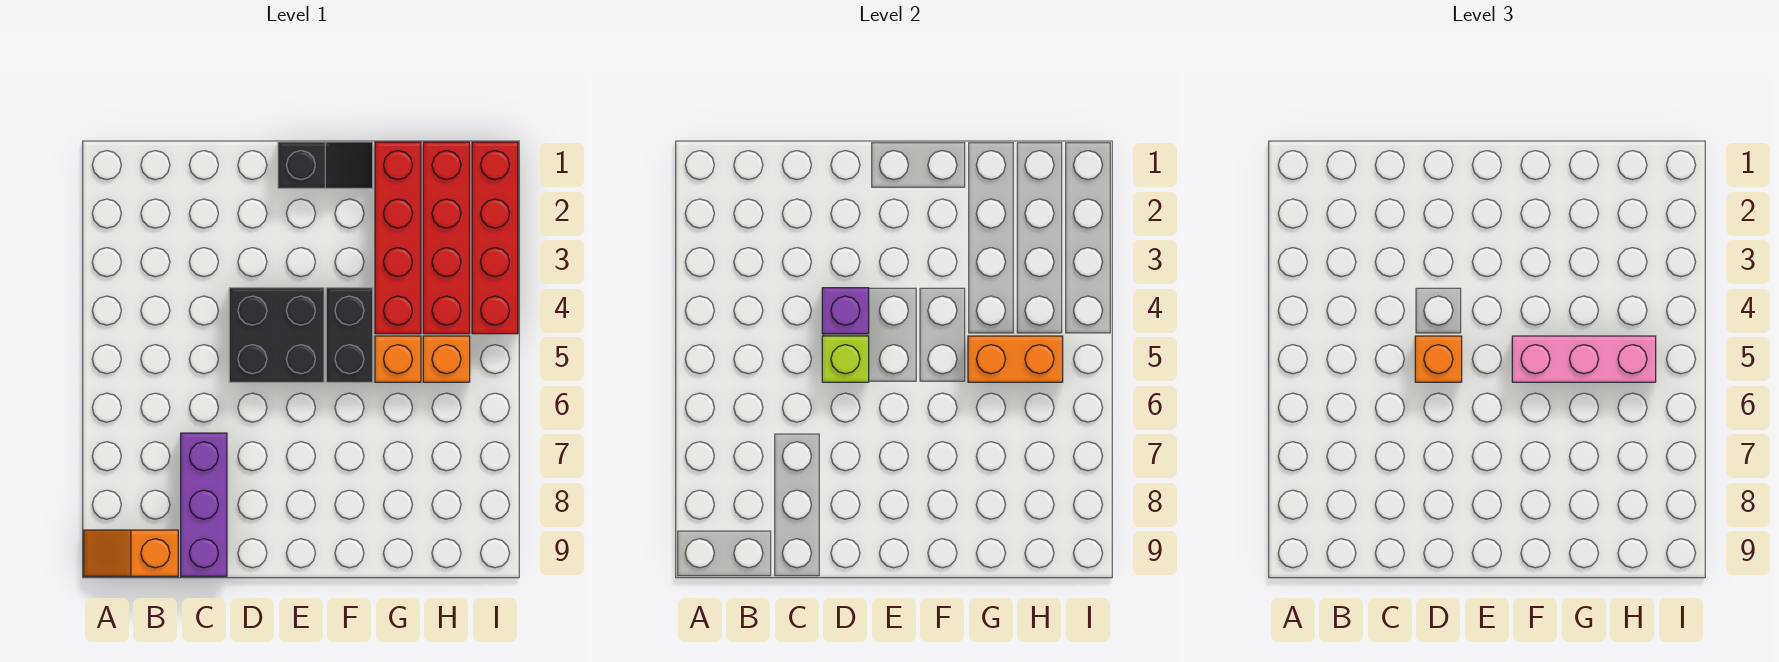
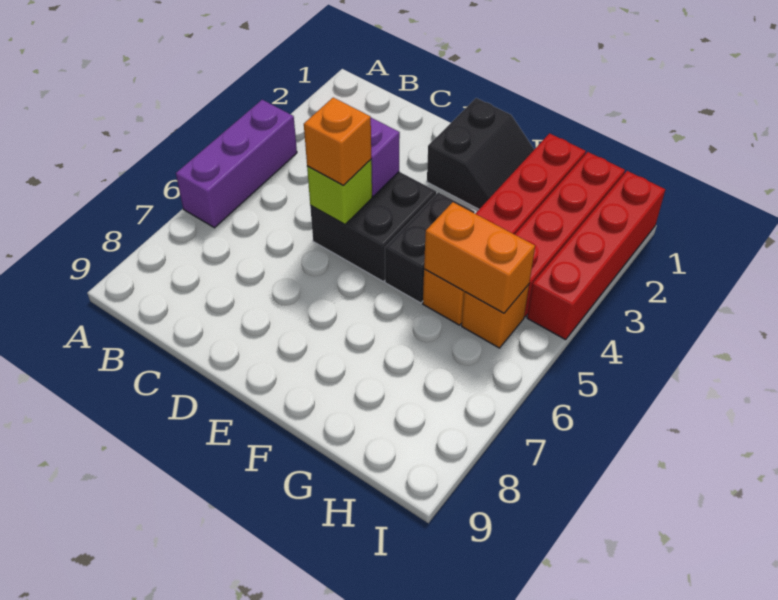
orange 1x2 slope [84,530,178,576] -> none
purple 1x3 brick [181,433,227,576] -> purple 1x3 brick moved to [176,100,297,228]
black 1x2 slope [278,142,373,188] -> black 2x2 slope [427,98,534,209]
pink 1x3 brick [1512,336,1656,382] -> none

